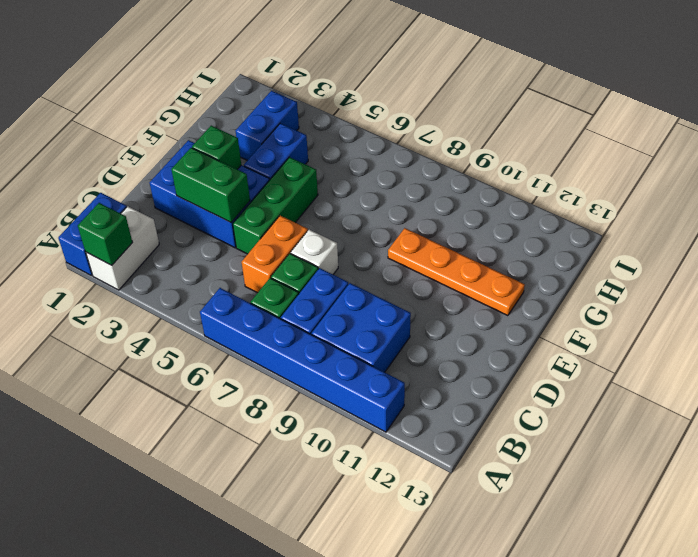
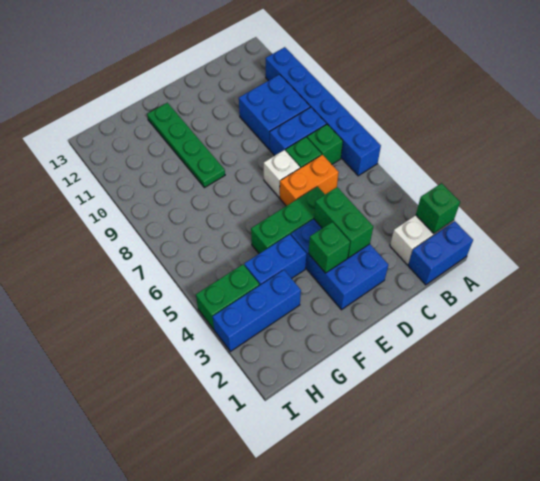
orange 1x4 plate [388,228,525,316] -> green 1x4 plate [147,103,225,188]
blue 1x2 brick [236,91,299,160] -> blue 1x3 brick [213,270,301,351]
none -> green 1x2 brick [196,264,260,329]

